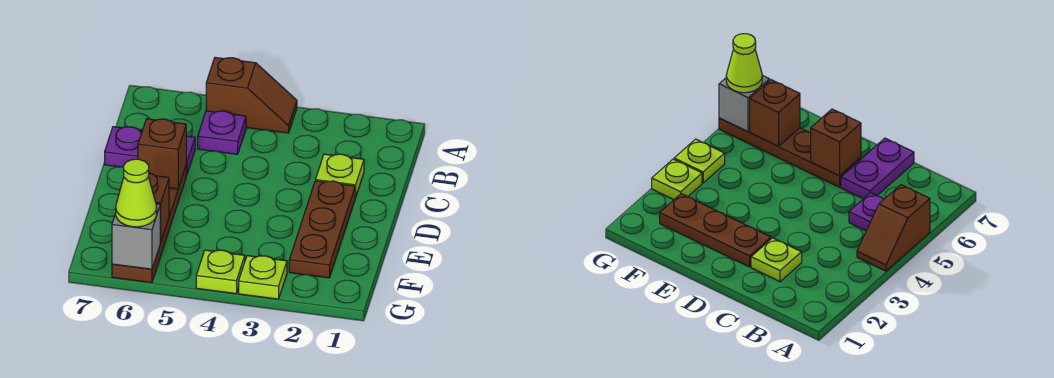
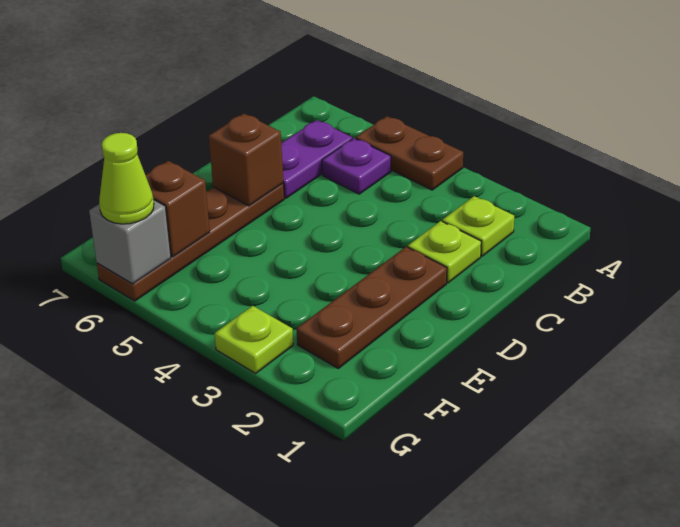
brown 1x2 slope [206,57,297,133] -> brown 1x2 plate [356,116,463,190]
purple 1x2 plate [105,127,195,176] -> purple 1x2 plate turned to [281,120,352,198]
lime 1x1 plate [196,250,245,294] -> lime 1x1 plate moved to [442,196,514,256]

